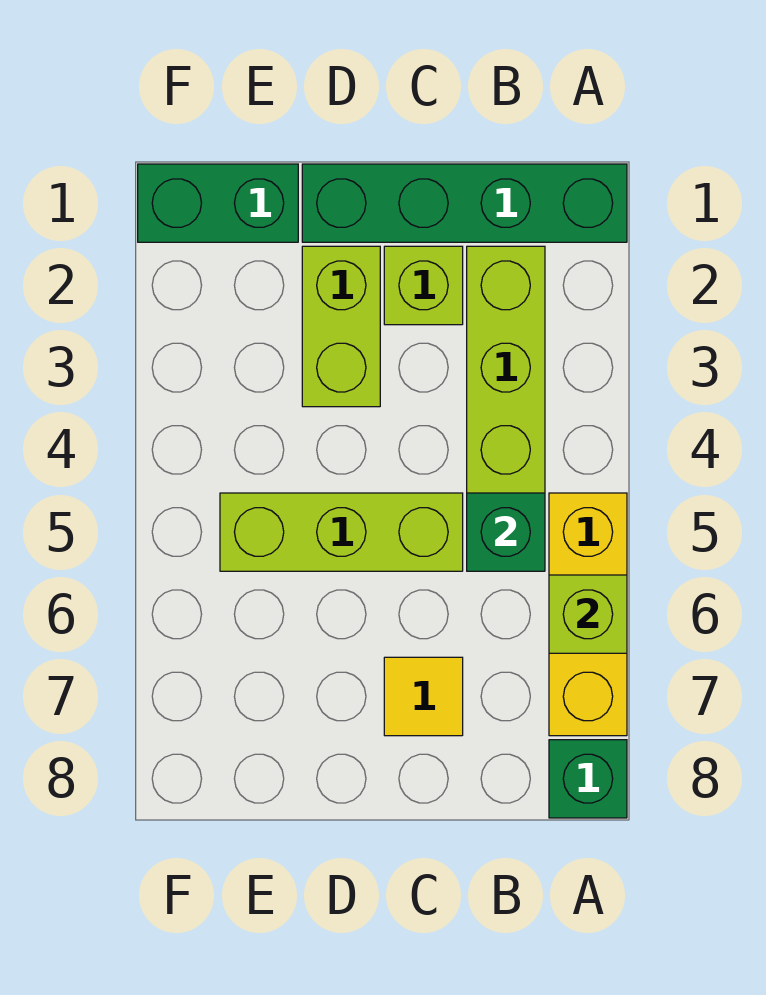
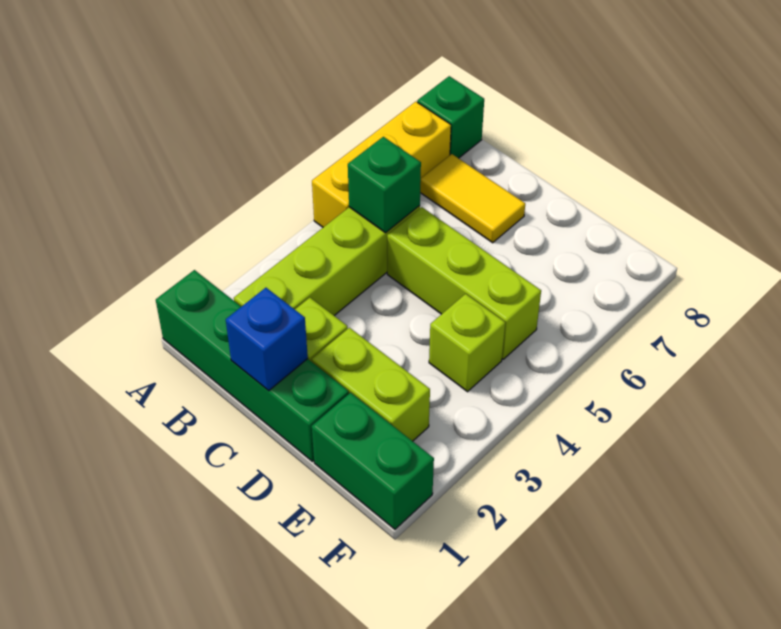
lime 1x1 brick [549,575,627,653] -> lime 1x1 brick moved to [429,294,505,392]
none -> blue 1x1 brick [226,288,308,391]
yellow 1x1 tile [384,657,463,736] -> yellow 1x2 tile [420,154,525,243]
lime 1x2 brick [302,246,380,407] -> lime 1x2 brick turned to [312,328,430,441]

